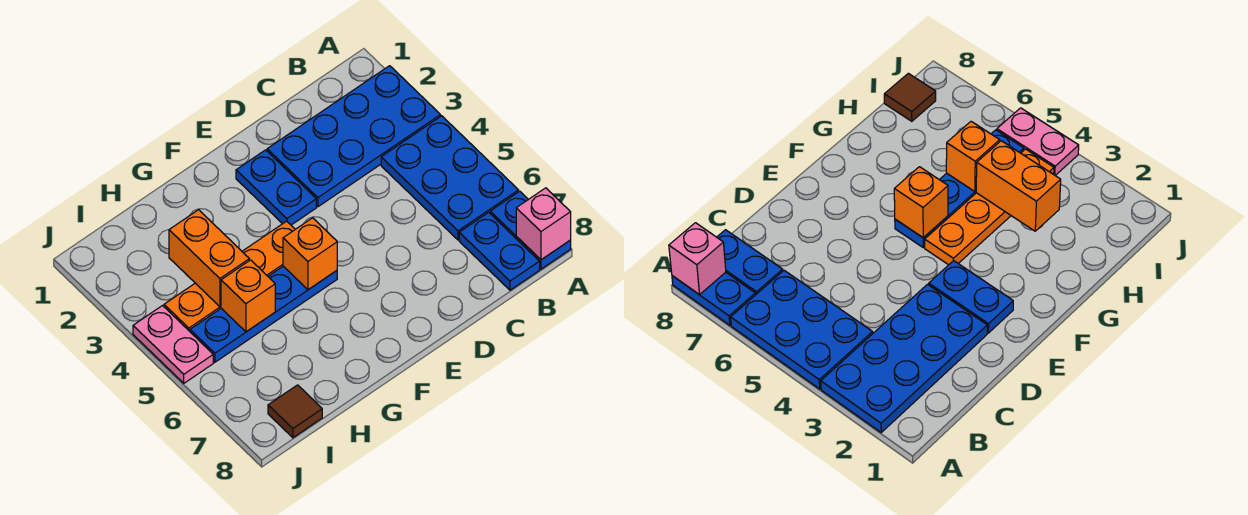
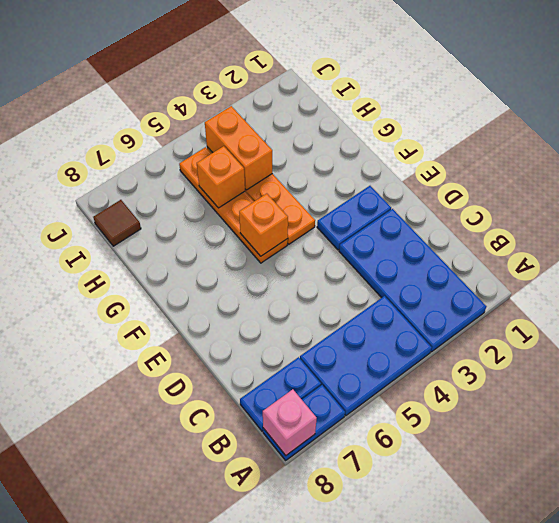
blue 1x4 plate [190,266,337,362] -> orange 1x4 plate [179,147,288,263]
orange 1x2 brick [169,210,249,307] -> orange 1x2 brick turned to [205,106,272,190]
pink 1x2 plate [133,306,213,383] -> none

